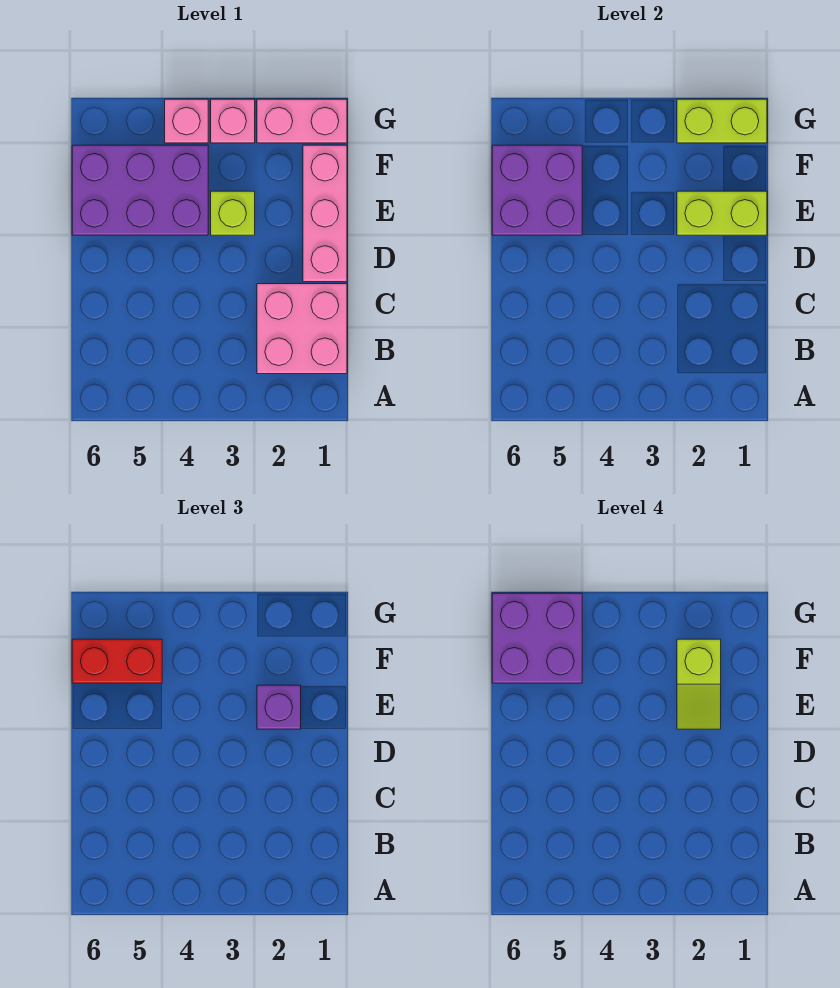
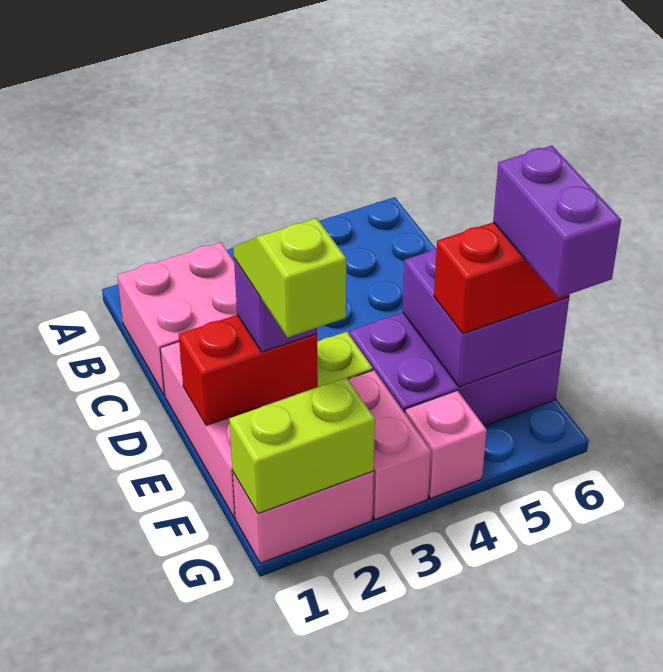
lime 1x2 brick [677,191,767,235] -> red 1x2 brick [179,315,318,425]
purple 2x2 brick [492,593,582,683] -> purple 1x2 brick [493,145,621,298]
pink 1x1 brick [211,99,255,143] -> pink 1x2 brick [348,370,431,520]

